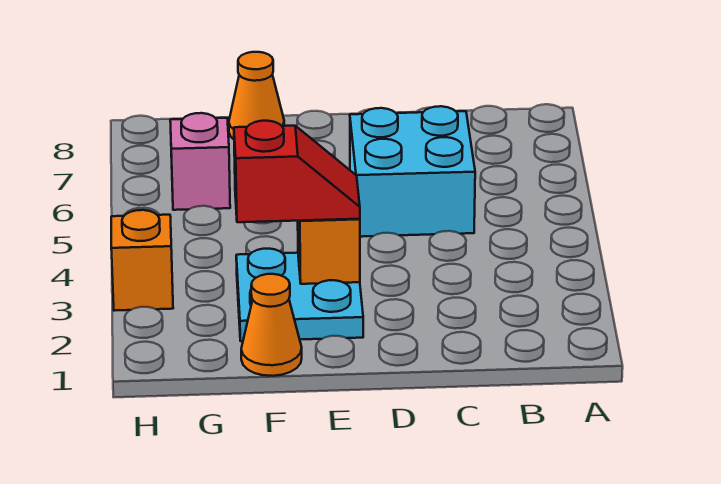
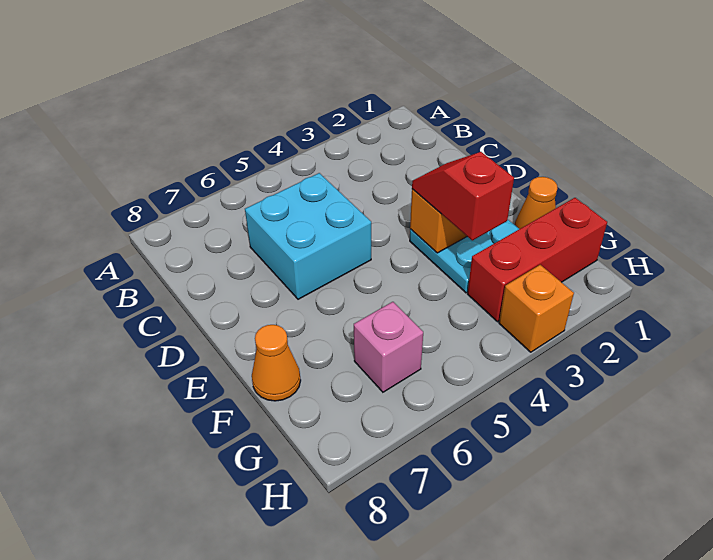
none -> red 1x3 brick [468,198,607,322]

